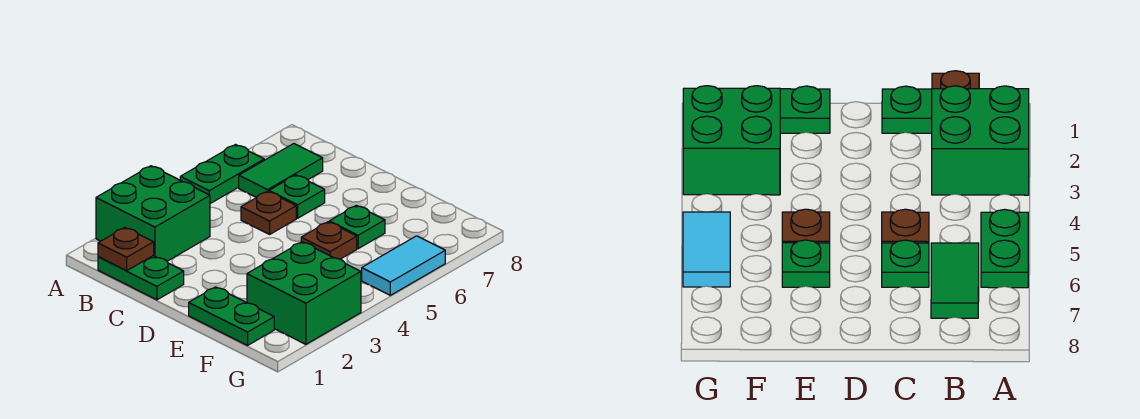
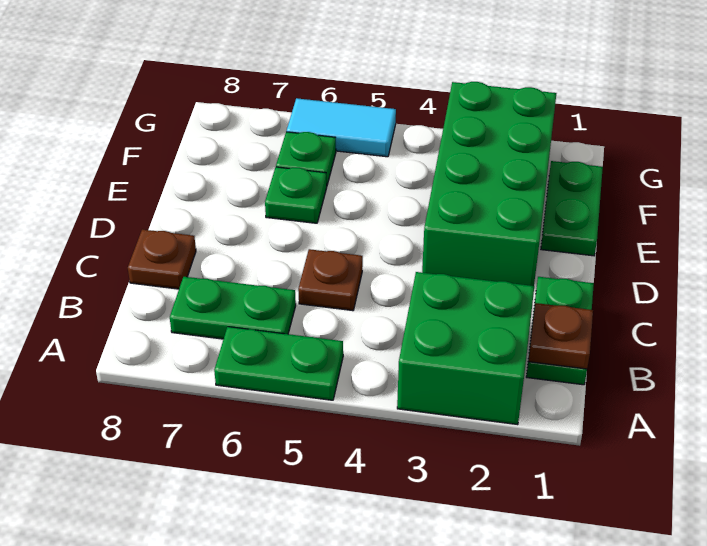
green 1x2 tile [239,144,323,198] -> green 1x2 plate [170,277,296,339]
green 1x1 plate [269,175,325,218] -> green 1x1 plate moved to [276,132,336,185]
brown 1x1 plate [301,222,357,259] -> brown 1x1 plate moved to [128,229,196,289]
green 2x2 brick [247,242,361,344] -> green 2x4 brick [422,82,557,286]

